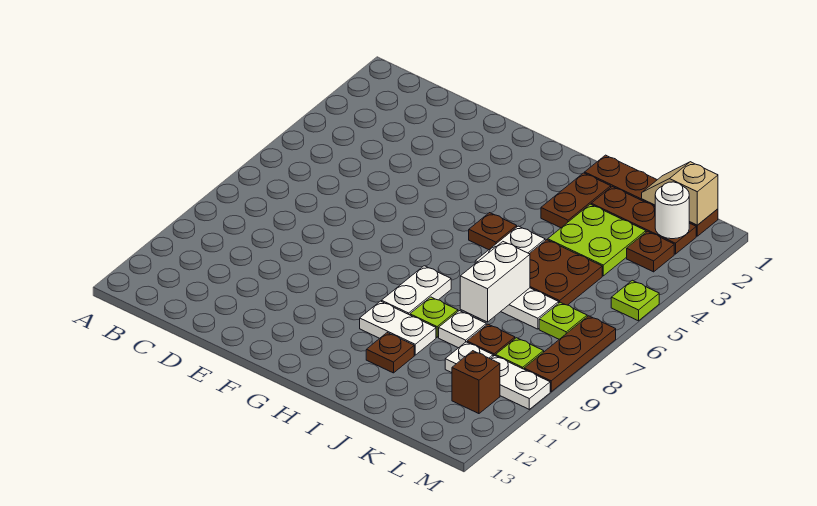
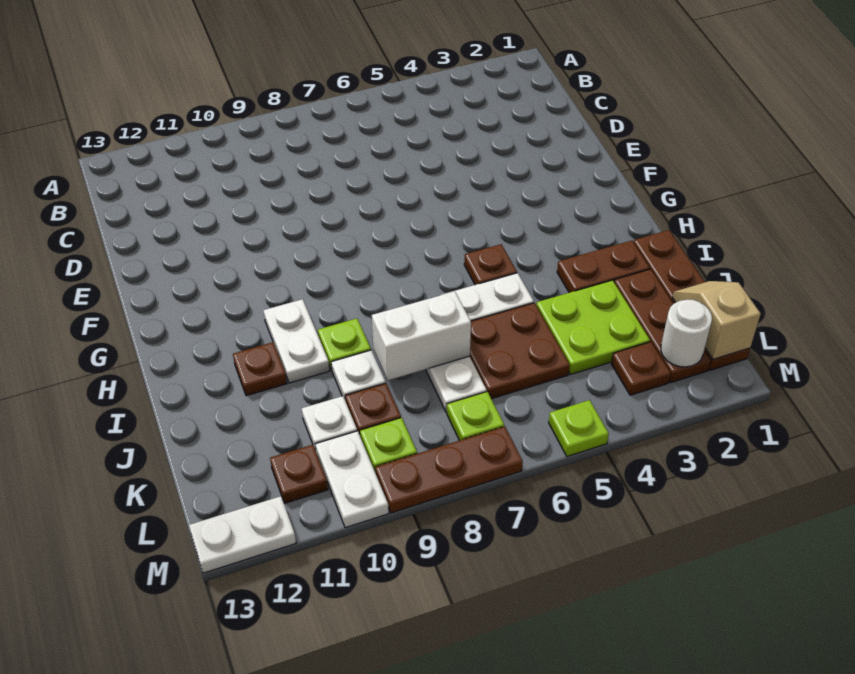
white 1x2 plate [381,266,451,315] -> white 1x2 plate moved to [189,496,296,573]
brown 1x1 brick [452,351,500,414] -> brown 1x1 plate [270,445,328,503]

